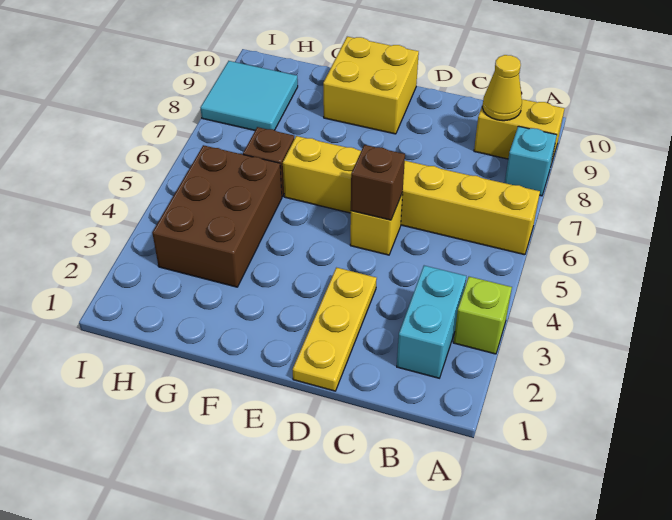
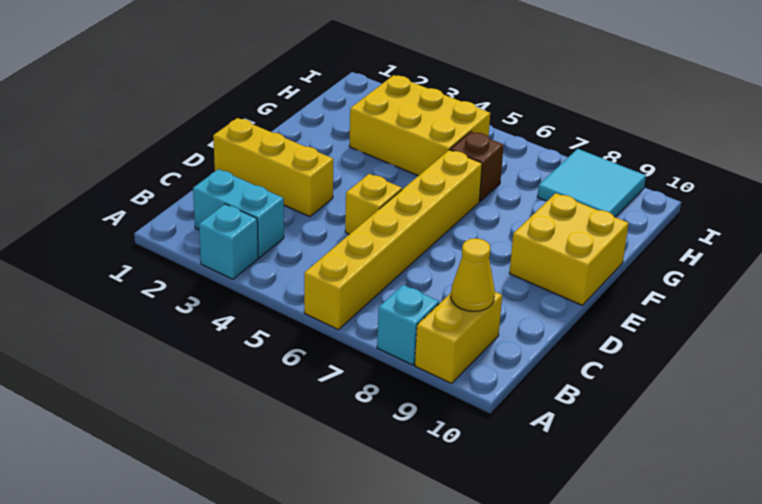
lime 1x1 brick [453,277,512,354] -> cyan 1x1 brick [199,204,258,279]
yellow 1x3 plate [292,268,377,391] -> yellow 1x3 brick [213,118,333,217]
brown 1x1 brick [351,145,405,220] -> none
brown 2x3 brick [152,145,282,287] -> yellow 2x3 brick [349,75,490,176]

